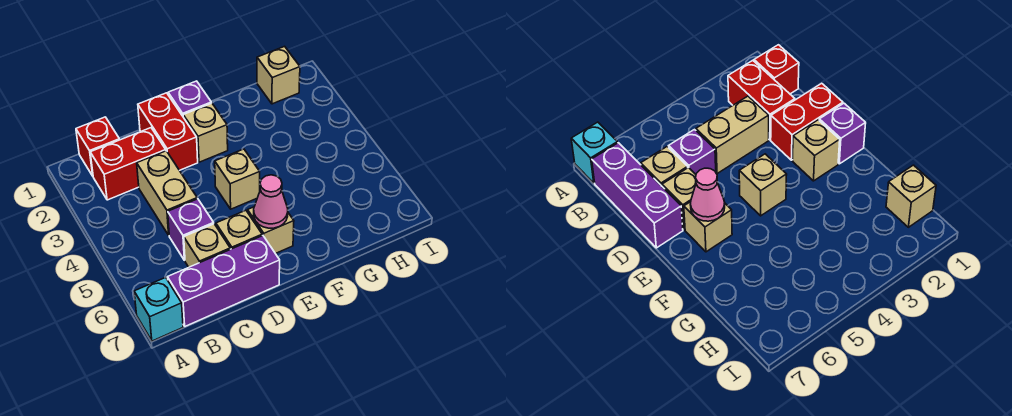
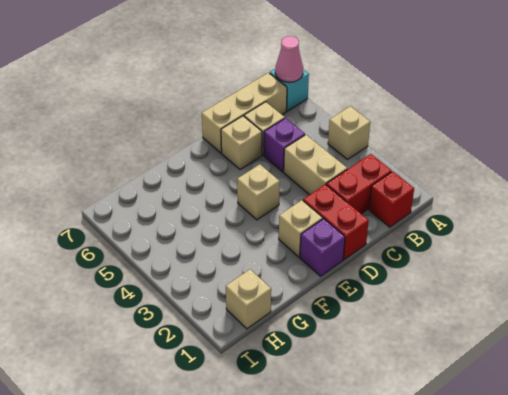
purple 1x3 brick [167,236,280,326] -> tan 1x3 brick [202,73,287,153]
tan 1x1 brick [248,207,294,254] -> tan 1x1 brick moved to [328,106,370,160]
pink 1x1 cone [254,175,288,228] -> pink 1x1 cone moved to [275,36,303,82]

